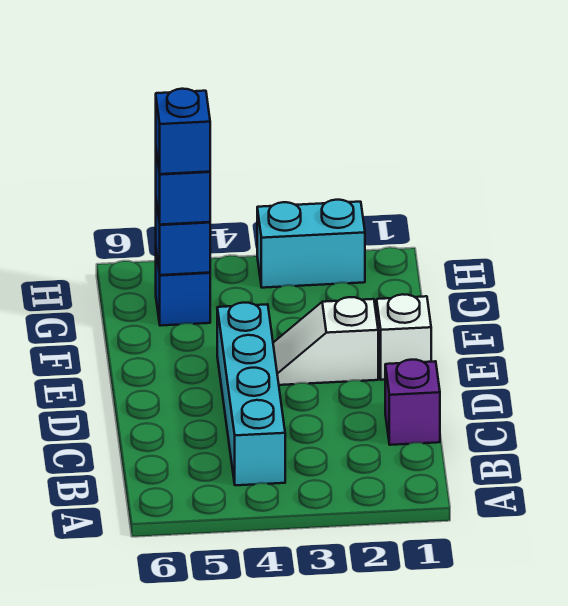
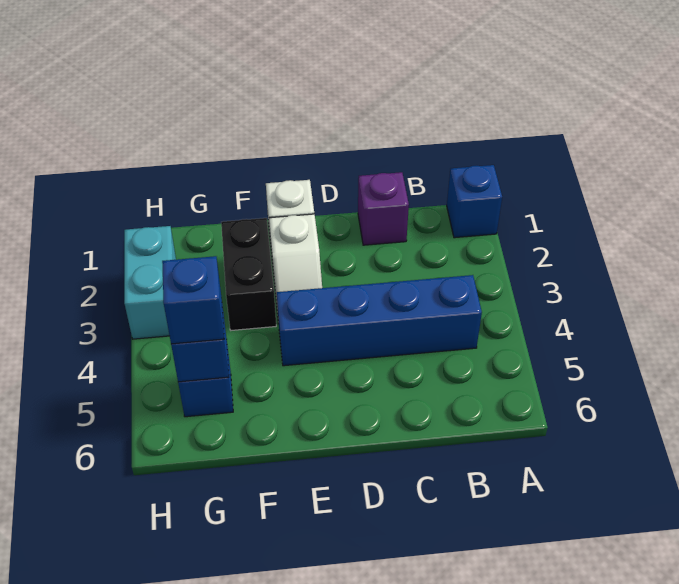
cyan 1x4 brick [217,303,285,485] -> blue 1x4 brick [277,275,482,366]
none -> black 1x2 brick [221,218,276,330]
blue 1x1 brick [156,89,210,174] -> blue 1x1 brick moved to [447,165,502,238]

